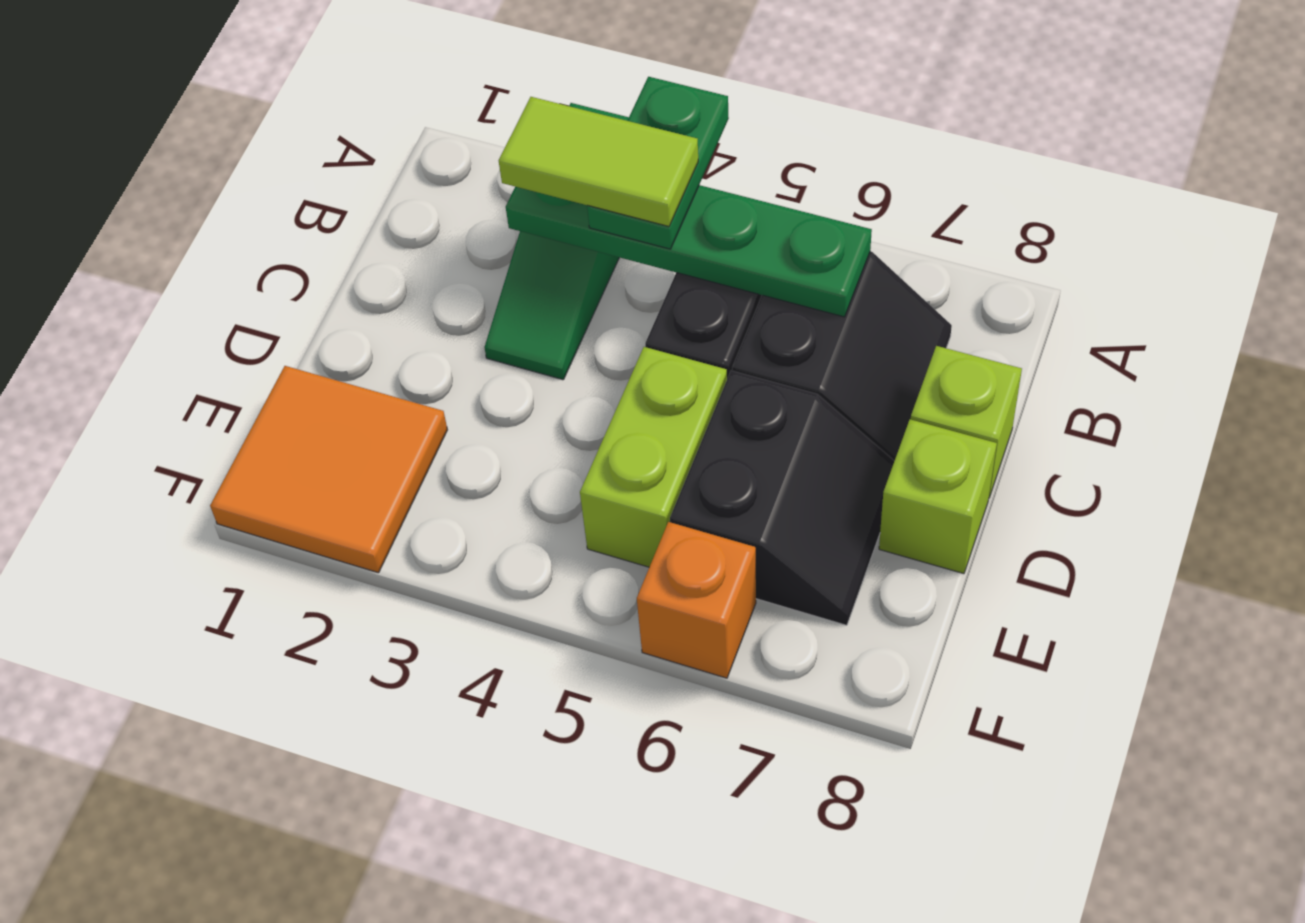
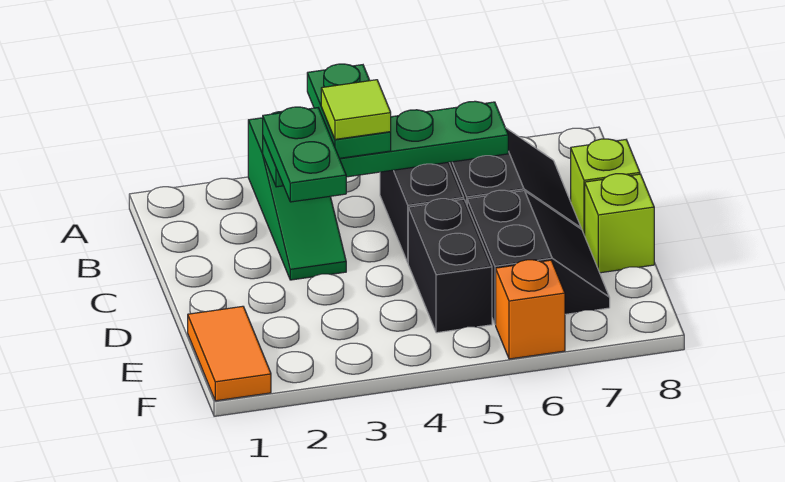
none -> green 1x2 plate [263,107,346,202]
lime 1x2 tile [499,97,698,226] -> lime 1x1 tile [321,80,391,139]
lime 1x2 brick [580,347,727,567] -> black 1x2 brick [408,199,492,333]
orange 2x2 tile [210,366,447,573] -> orange 1x2 tile [188,306,271,401]

